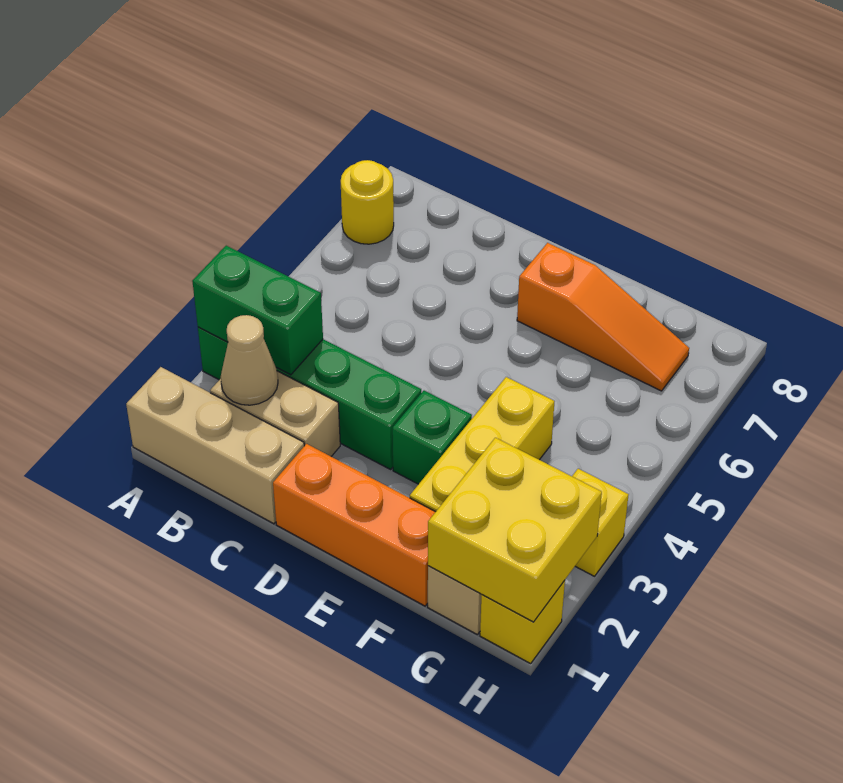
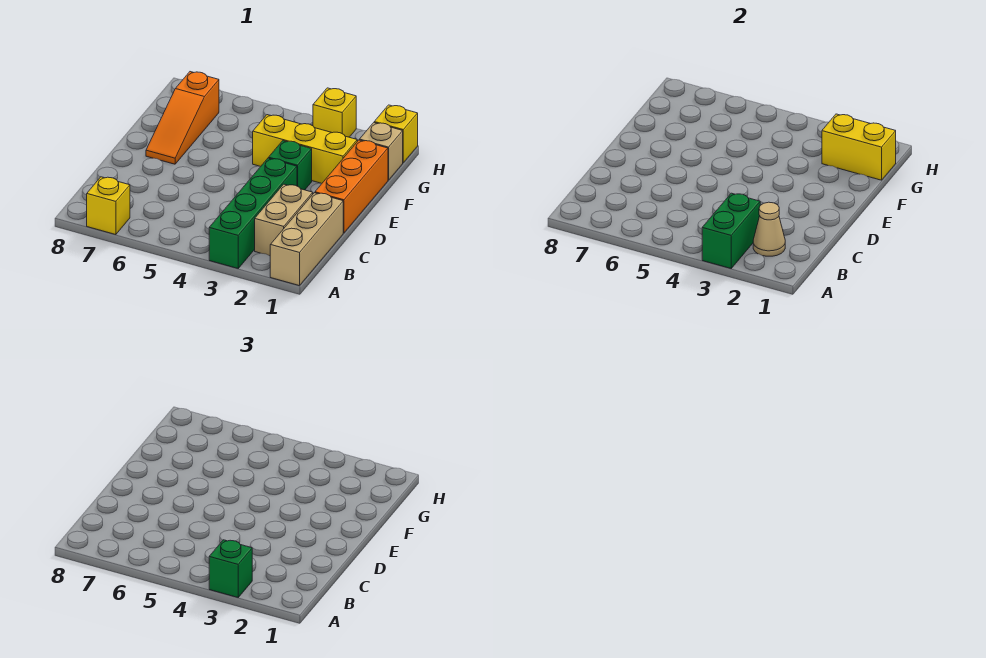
none -> green 1x1 brick [209,540,252,597]
yellow 1x1 round brick [341,160,394,244] -> yellow 1x1 brick [87,177,130,235]
orange 1x3 slope [517,243,689,391] -> orange 1x3 slope turned to [146,72,219,164]
yellow 2x2 brick [428,438,602,622] -> yellow 1x2 brick [822,114,896,180]

